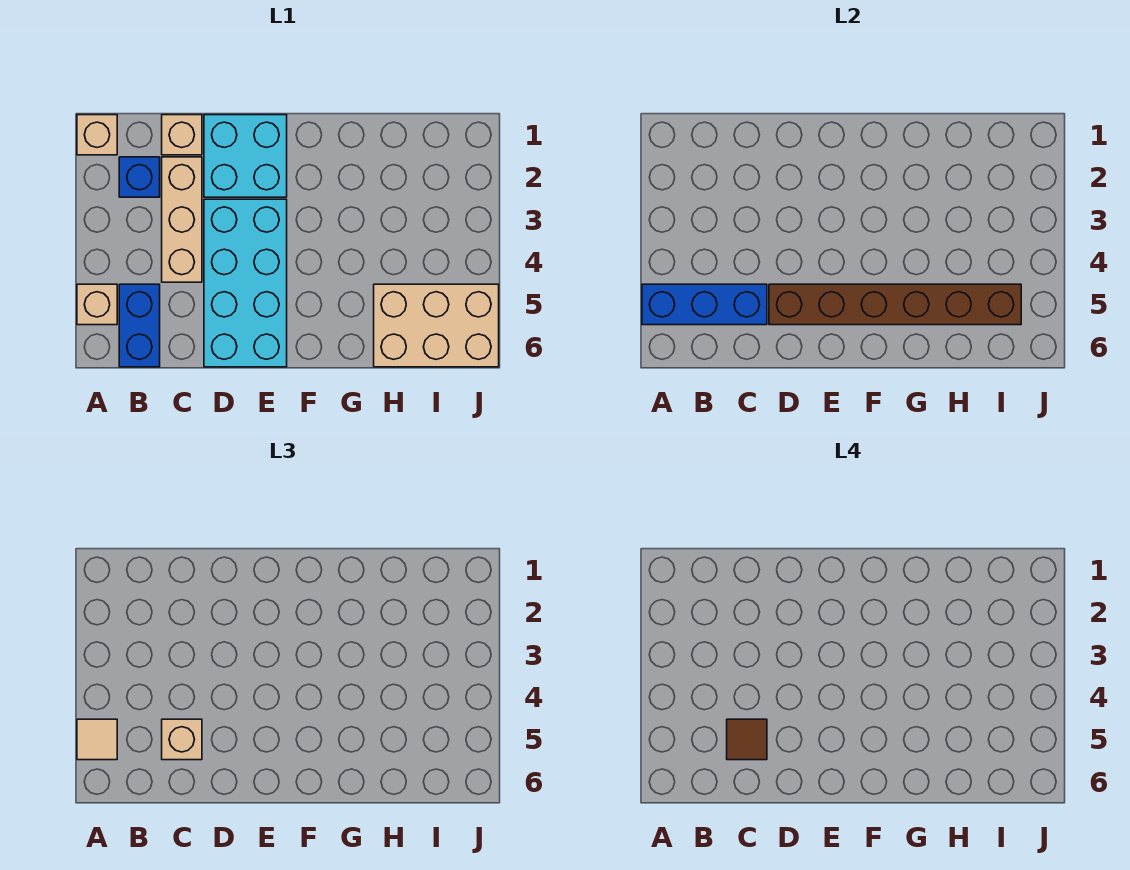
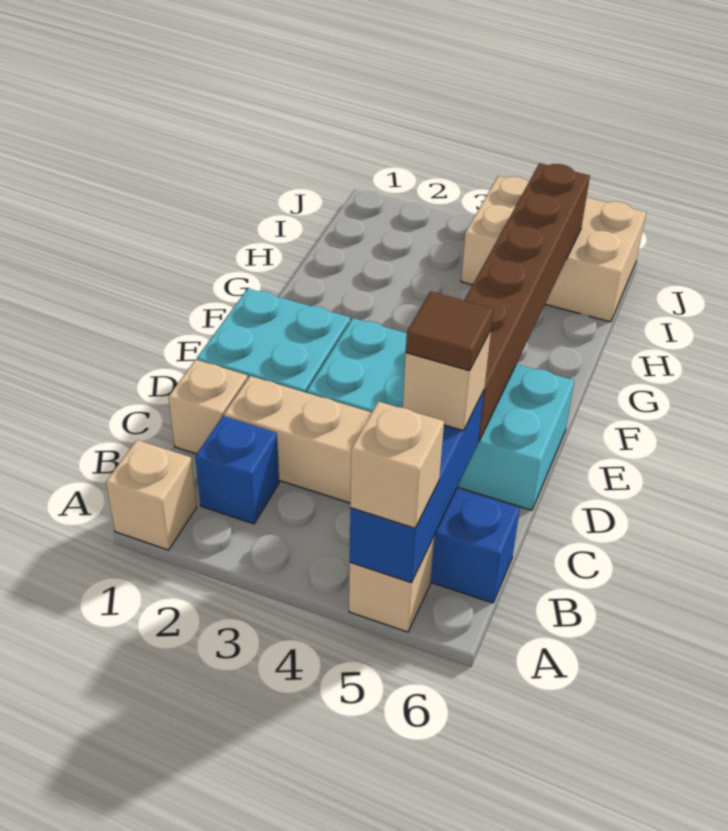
tan 1x1 tile [77,719,117,760] -> tan 1x1 brick [350,401,444,528]
tan 2x3 brick [374,284,499,367] -> tan 2x3 brick turned to [461,176,646,322]

